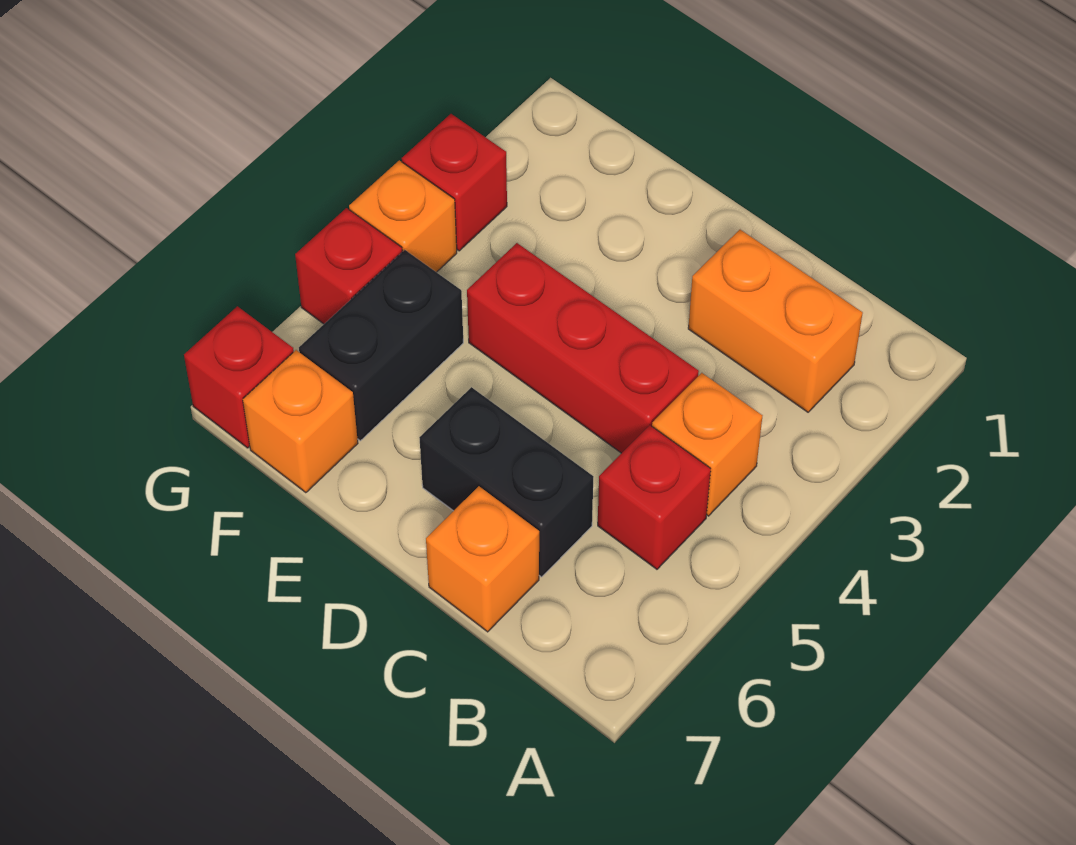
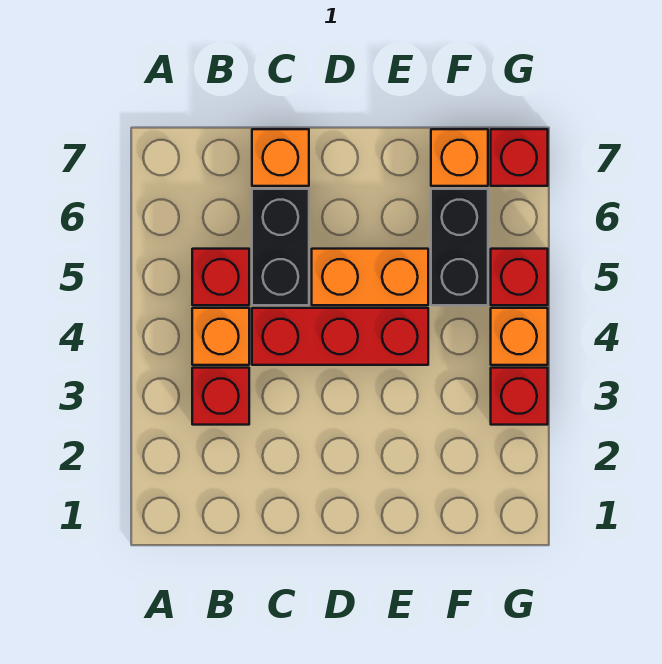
orange 1x2 brick [688,230,863,412] -> orange 1x2 brick moved to [312,249,428,305]
none -> red 1x1 brick [192,368,249,425]
black 1x2 brick [419,387,593,577] -> black 1x2 brick turned to [252,189,309,305]

